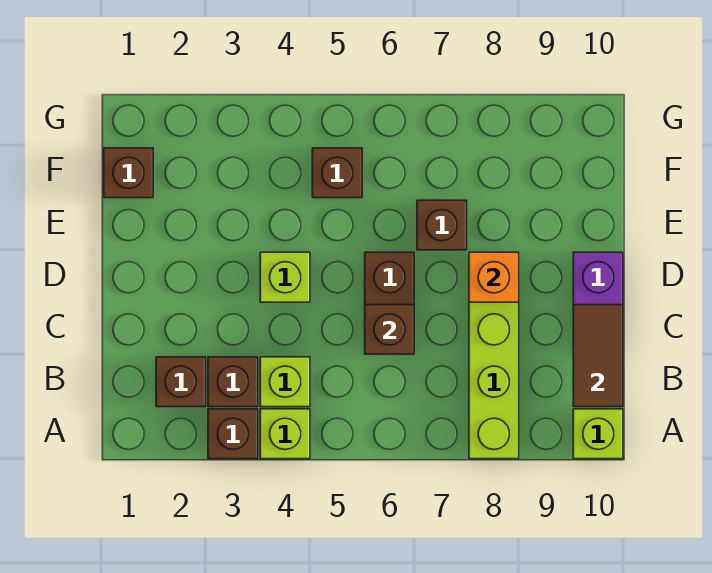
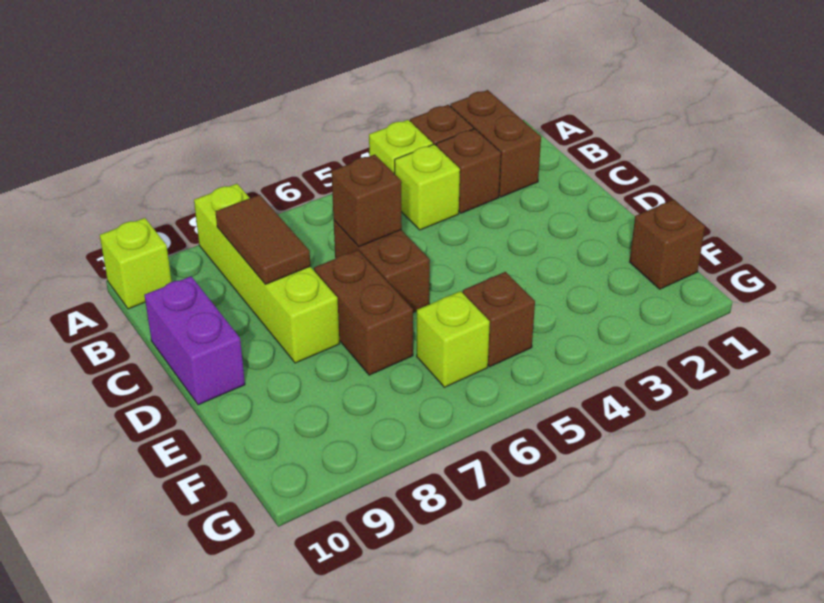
brown 1x1 brick [156,357,206,407] -> brown 1x2 brick [450,90,541,197]
brown 1x2 tile [573,305,623,407] -> brown 1x2 tile moved to [215,195,310,284]
lime 1x1 brick [260,252,310,302] -> lime 1x1 brick moved to [417,291,490,387]
orange 1x1 brick [469,252,519,302] -> none
brown 1x1 brick [417,200,467,250] -> brown 1x2 brick [314,250,413,375]

